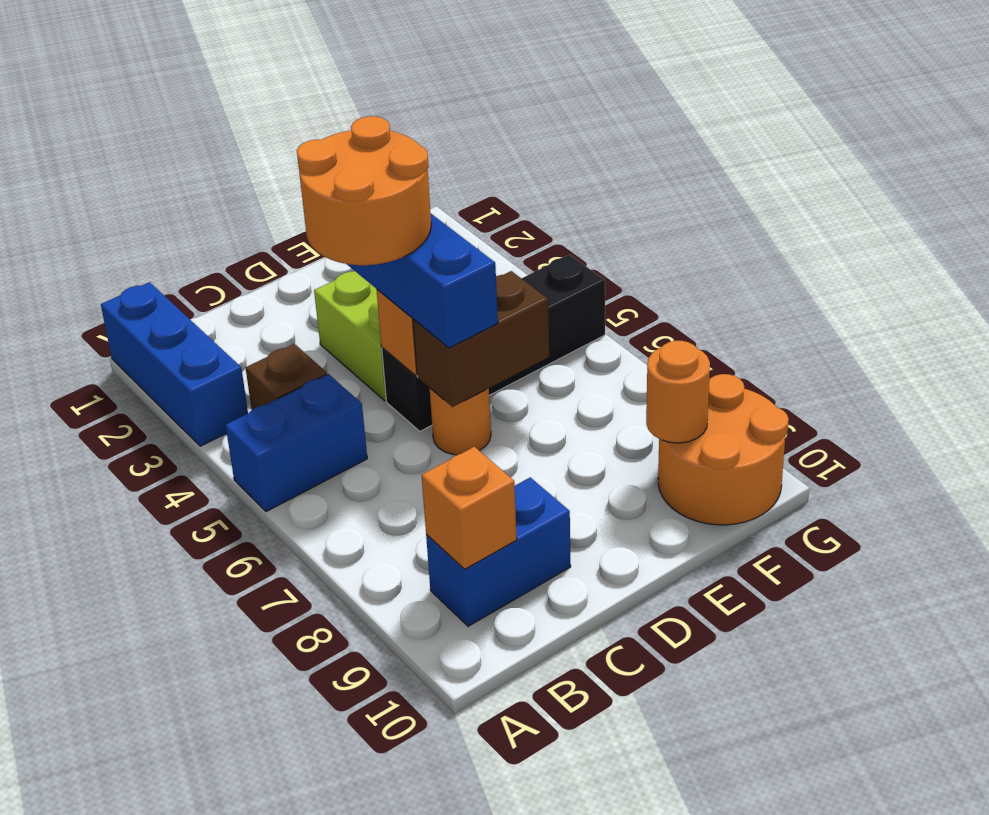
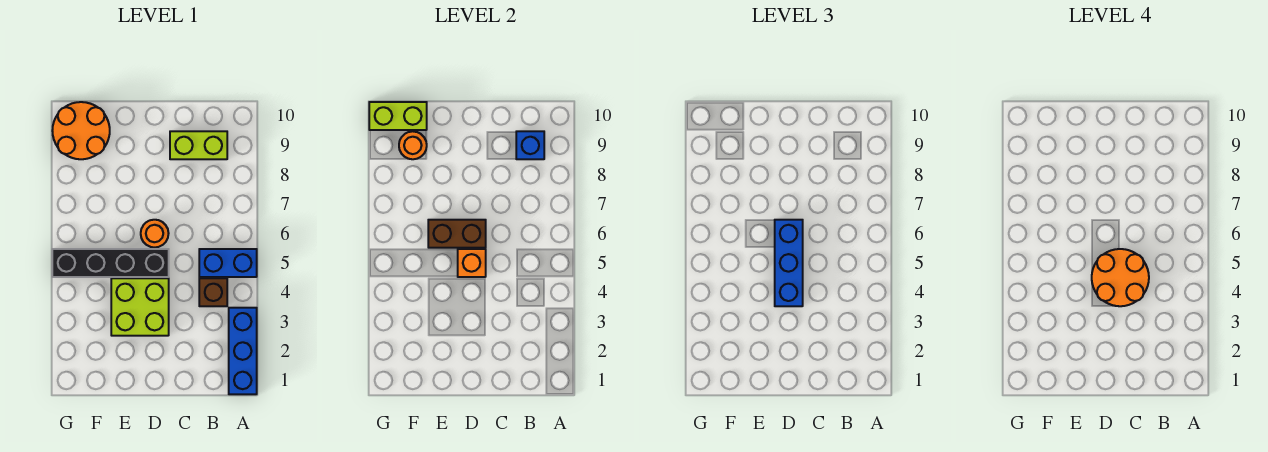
blue 1x2 brick [426,477,571,626] -> lime 1x2 brick [170,131,227,159]
orange 1x1 brick [422,447,517,569] -> blue 1x1 brick [516,131,544,159]
none -> lime 1x2 brick [369,102,427,130]

